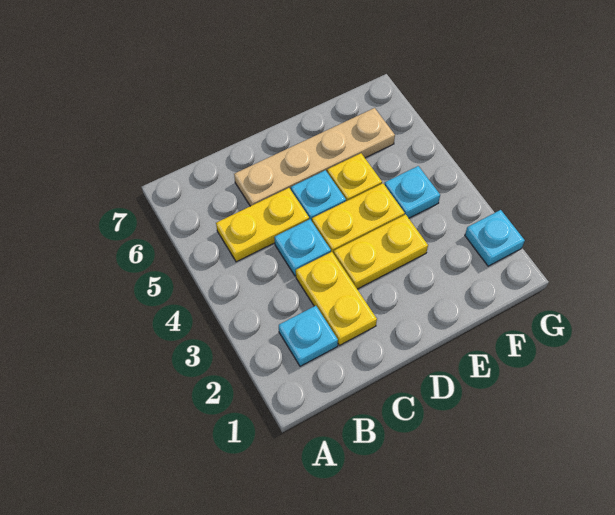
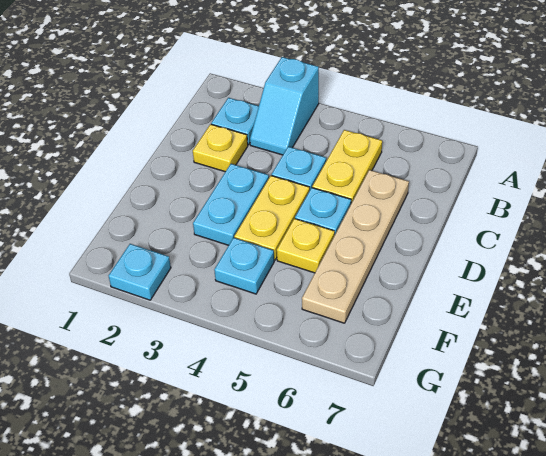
none -> cyan 1x2 slope [250,57,319,155]
yellow 1x2 plate [296,252,377,345] -> yellow 1x1 plate [193,124,248,172]
yellow 1x2 plate [334,214,428,289] -> cyan 1x2 plate [193,164,269,245]

